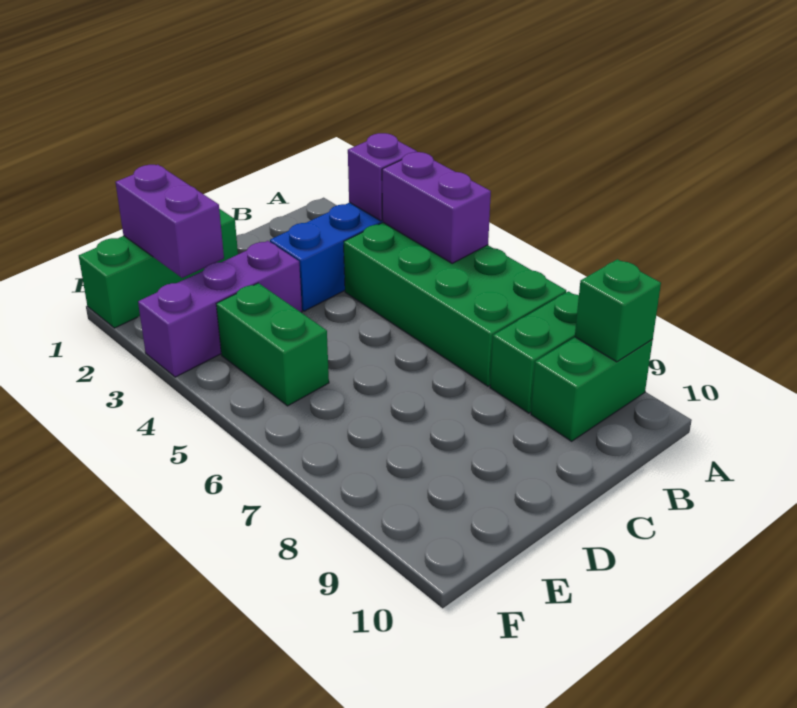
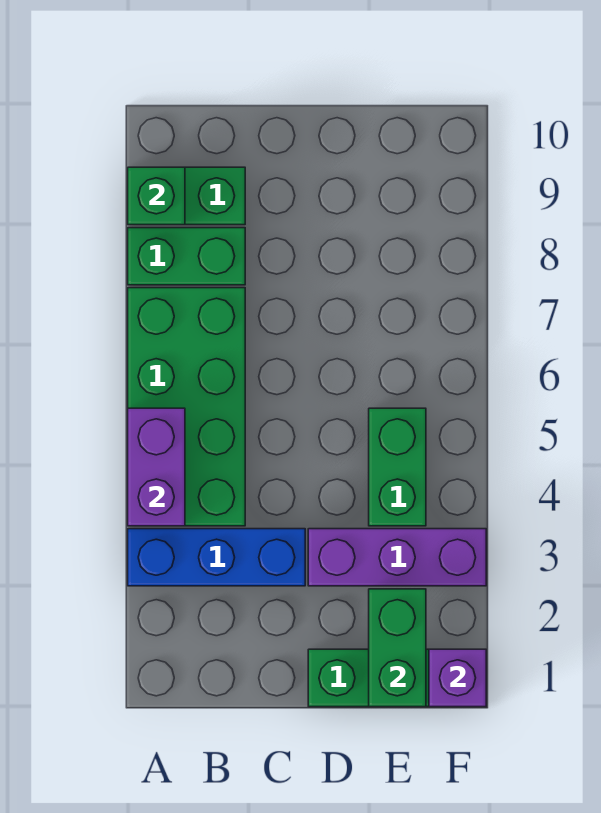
purple 1x1 brick [348,133,417,221] -> purple 1x1 brick moved to [429,649,486,707]
purple 1x2 brick [115,165,224,278] -> green 1x2 brick [369,589,426,707]

